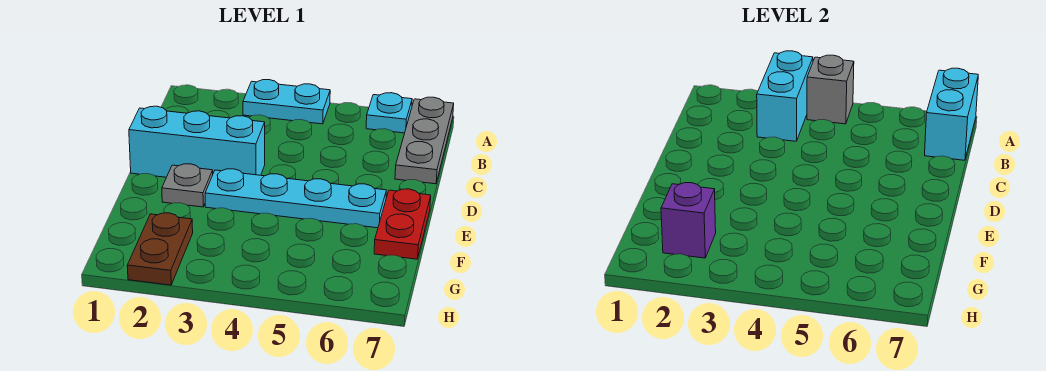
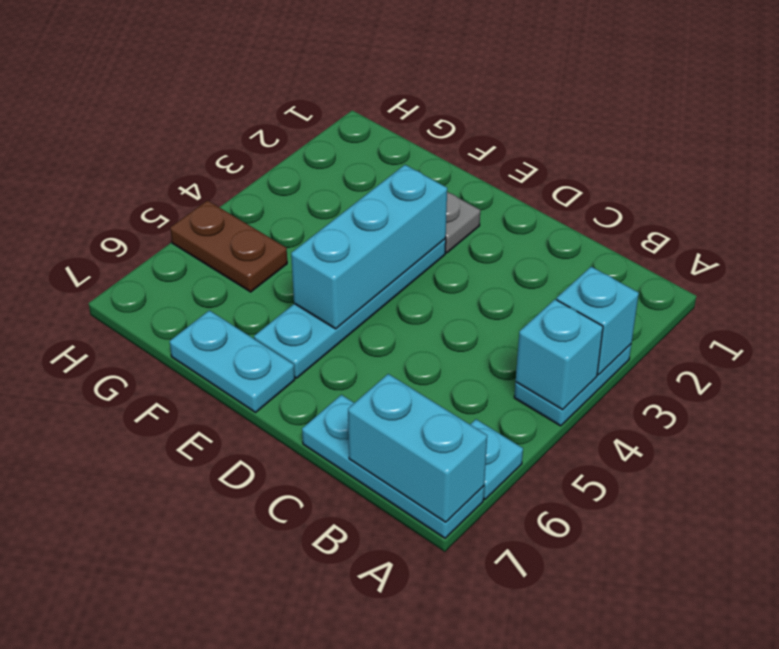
cyan 1x2 brick [757,51,813,141] -> cyan 1x1 brick [557,267,639,375]
grey 1x1 brick [807,55,854,124] -> cyan 1x1 brick [516,299,603,410]
grey 1x3 plate [395,97,454,184] -> cyan 1x3 plate [302,395,484,538]
cyan 1x3 brick [129,106,265,177] -> cyan 1x3 brick moved to [291,165,447,329]
red 1x2 plate [374,189,431,259] -> cyan 1x2 plate [170,310,295,412]
brown 1x2 plate [127,213,193,285] -> brown 1x2 plate moved to [170,201,287,292]
purple 1x1 brick [661,183,716,258] -> none

